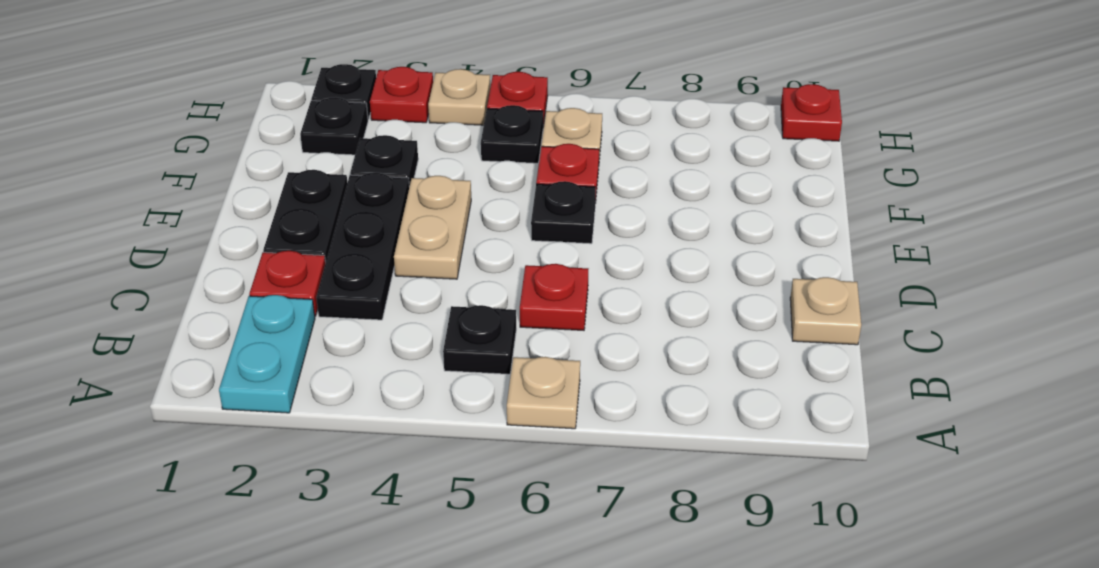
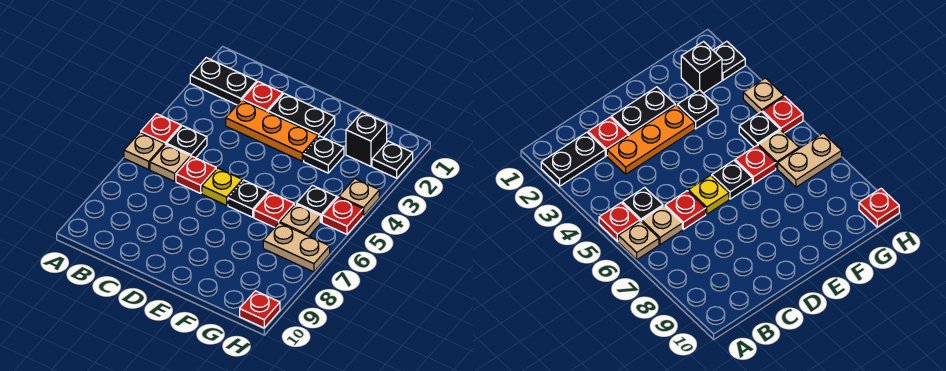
cyan 1x2 plate [219,295,315,413] -> black 1x2 plate [190,58,257,105]
black 1x3 plate [316,173,409,320] -> orange 1x3 plate [226,100,318,161]
tan 1x1 plate [790,277,861,345] -> tan 1x1 plate moved to [150,144,190,181]
tan 1x2 plate [394,176,471,279] -> tan 1x2 plate moved to [263,223,330,272]
none -> yellow 1x1 plate [202,168,242,205]
black 1x1 plate [300,97,368,155] -> black 1x1 brick [346,112,387,166]
red 1x1 plate [370,67,433,123] -> red 1x1 plate moved to [141,114,181,145]

